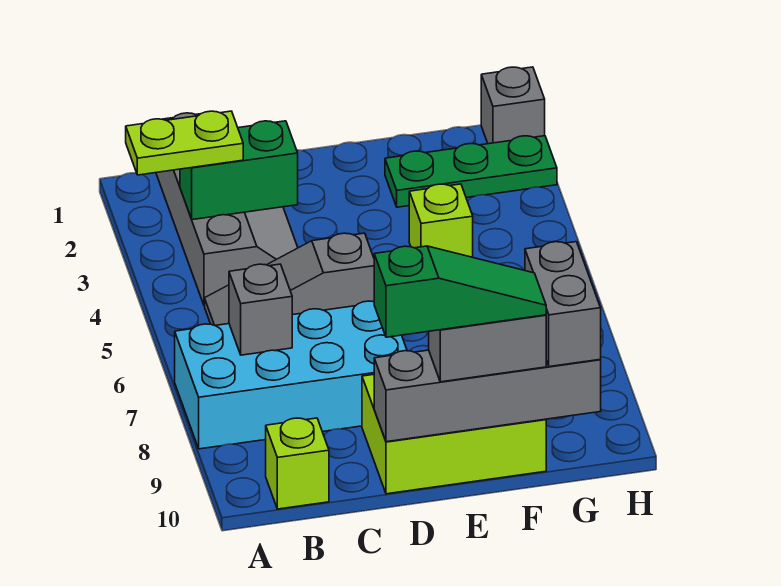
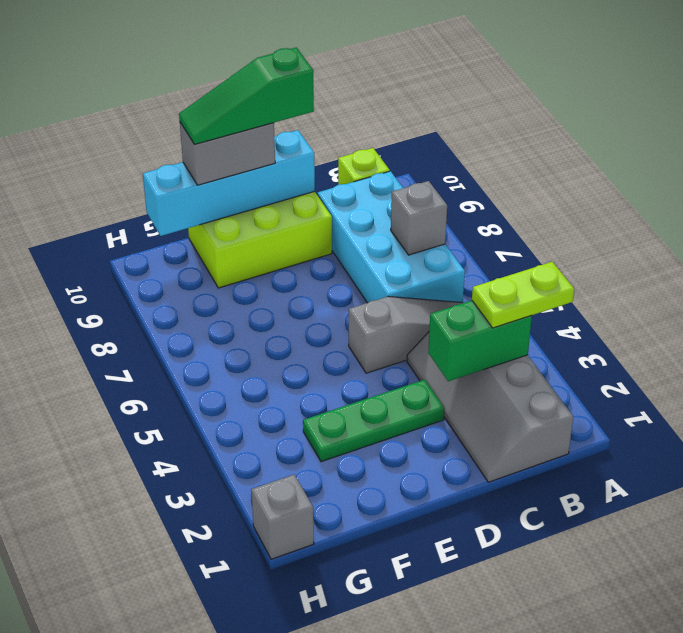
cyan 2x4 brick [175,301,407,449] -> cyan 2x4 brick turned to [317,171,465,303]
grey 1x4 brick [374,350,601,442] -> cyan 1x4 brick [143,130,315,236]
green 1x3 plate [385,136,557,207] -> green 1x3 plate moved to [303,380,445,462]
lime 1x1 brick [409,184,473,257] -> none
grey 1x2 brick [525,242,601,367] -> none

